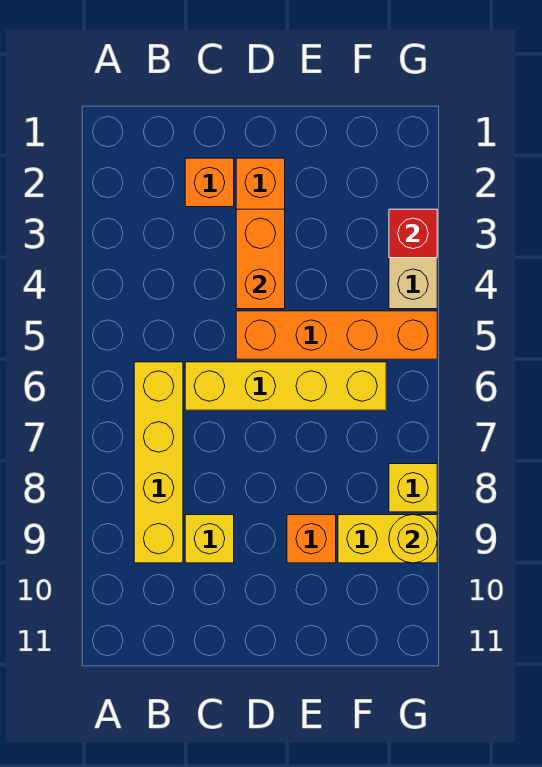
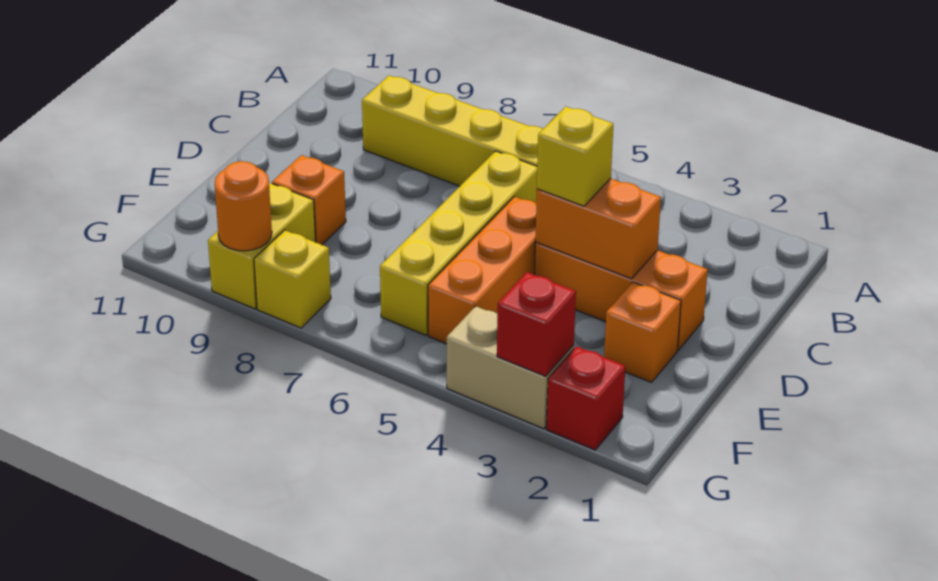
orange 1x1 brick [185,158,234,207] -> orange 1x1 brick moved to [604,282,681,382]
yellow 1x1 brick [185,515,234,563] -> yellow 1x1 brick moved to [537,107,613,206]
orange 1x4 brick [236,311,437,359] -> orange 1x3 brick [428,197,536,344]
none -> red 1x1 brick [547,346,625,450]
yellow 1x1 round brick [389,515,437,563] -> orange 1x1 round brick [215,161,272,251]

